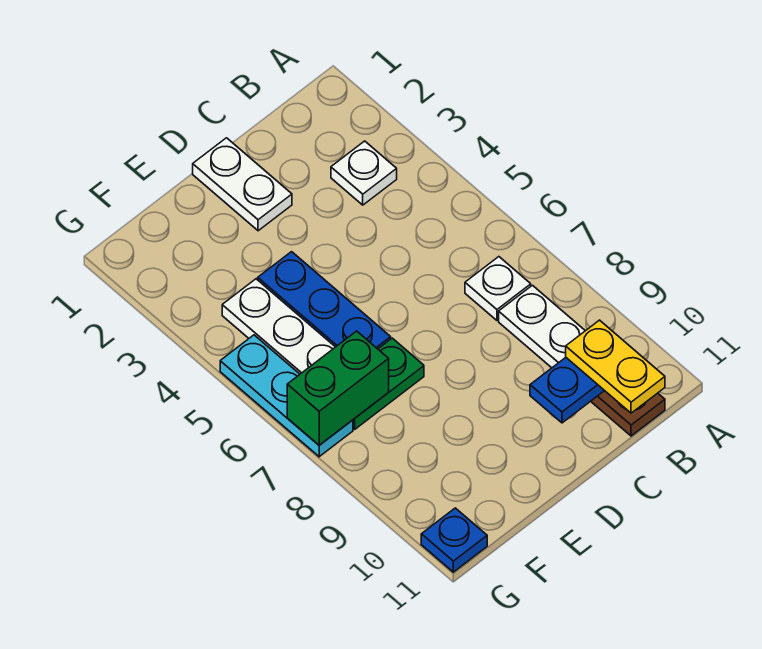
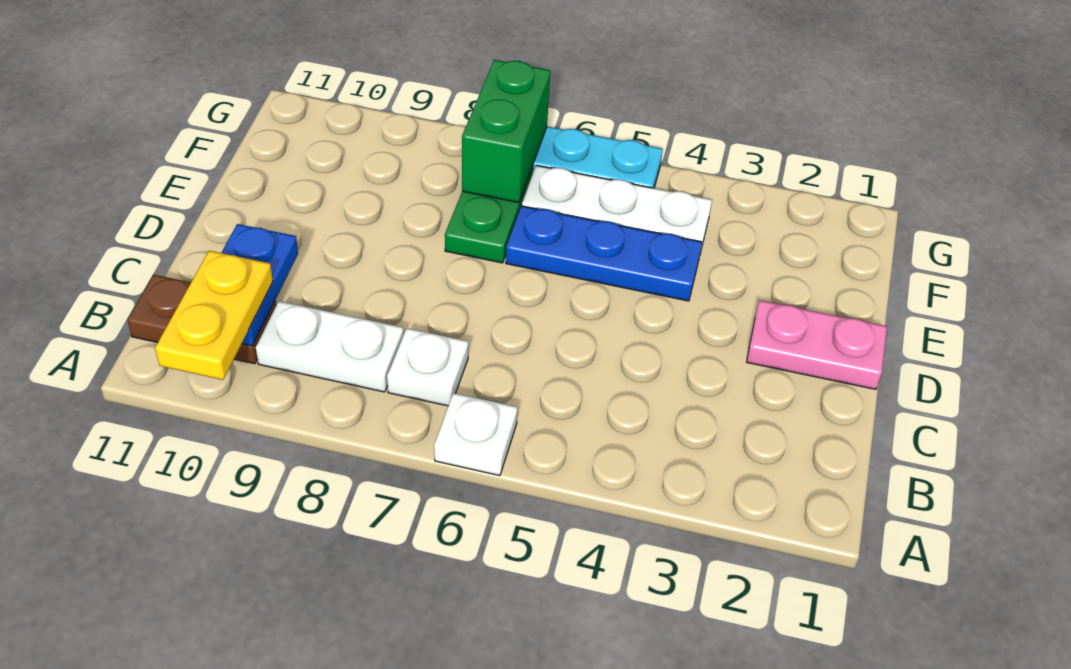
white 1x1 plate [331,141,397,205] -> white 1x1 plate moved to [434,393,518,476]
yellow 1x2 plate [566,320,665,413] -> yellow 1x2 plate turned to [155,251,273,380]
white 1x2 plate [193,138,292,231] -> pink 1x2 plate [747,300,887,389]
blue 1x1 plate [421,508,487,572] -> none

